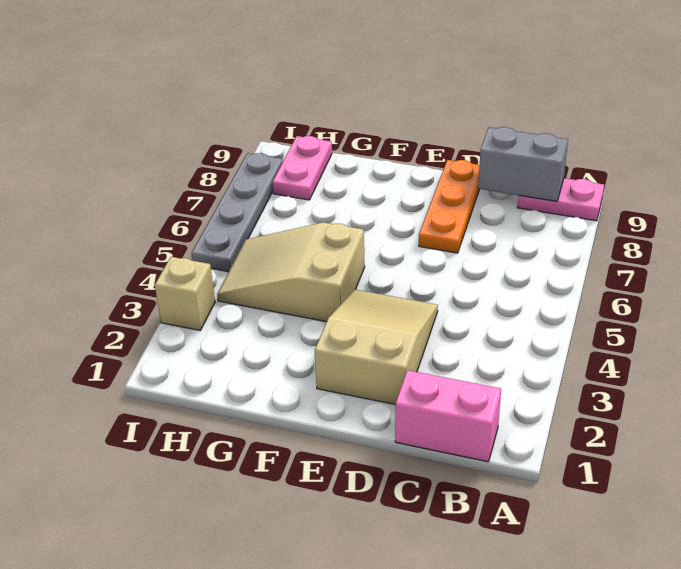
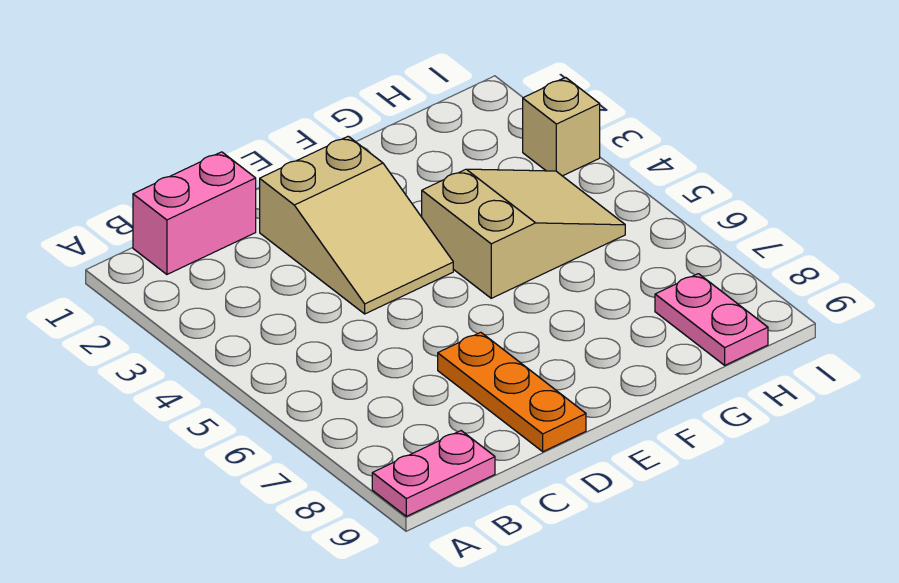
grey 1x2 brick [478,127,568,201] -> none
grey 1x4 plate [191,153,283,272] -> none

